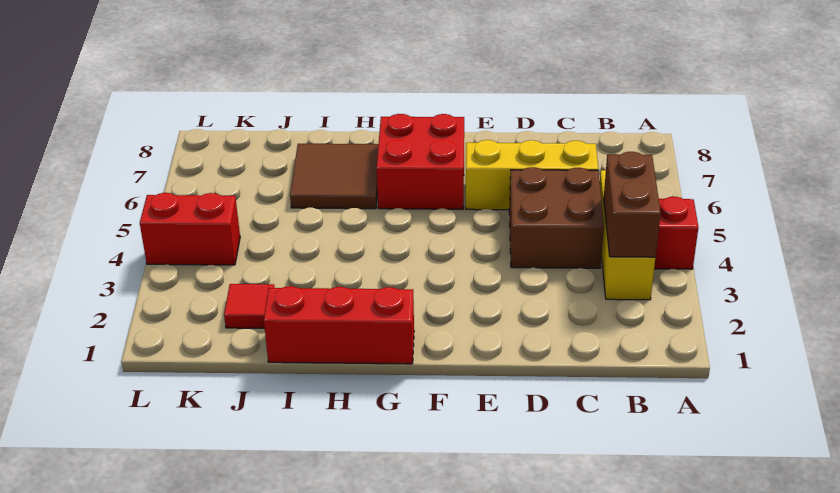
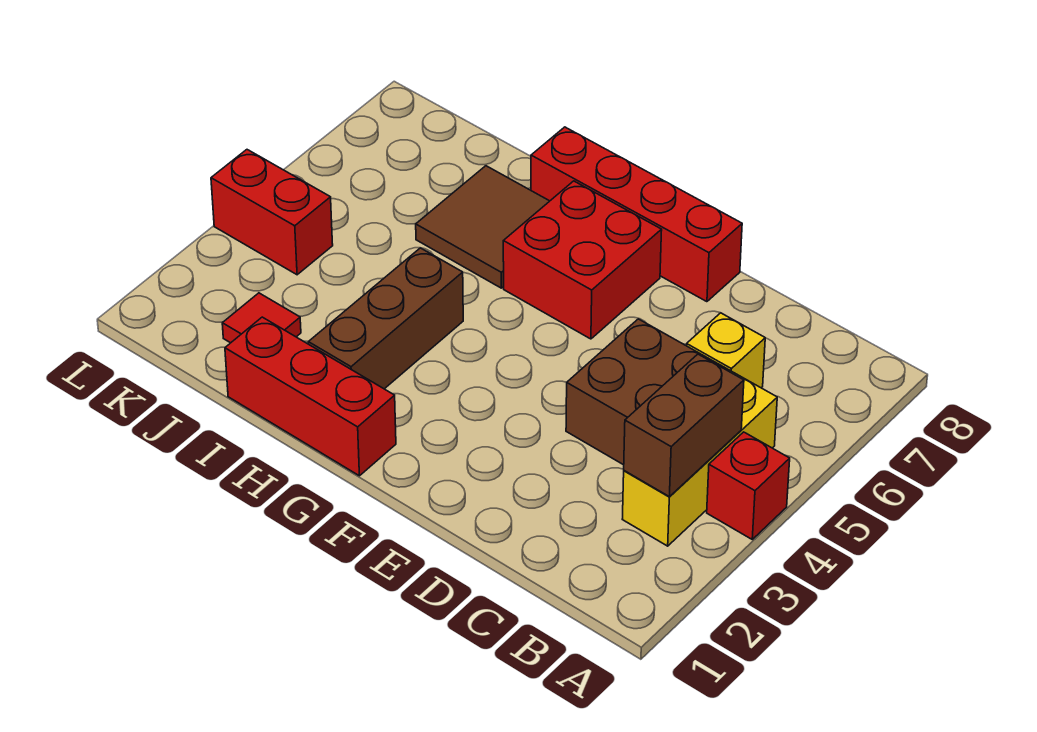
yellow 1x3 brick [466,140,598,210] -> yellow 1x1 brick [687,313,765,388]
none -> red 1x4 brick [531,127,742,302]
none -> brown 1x3 brick [308,248,463,389]

